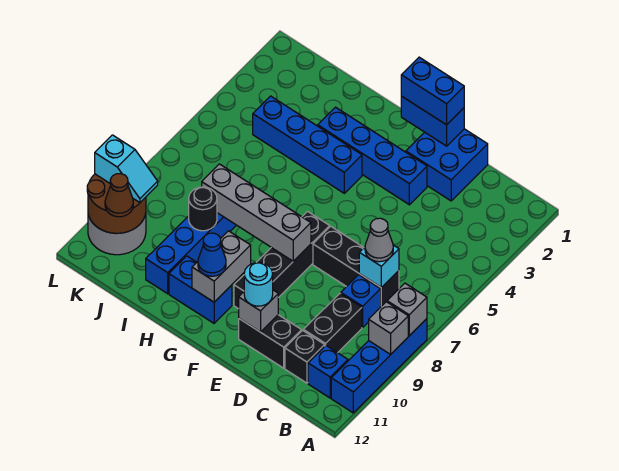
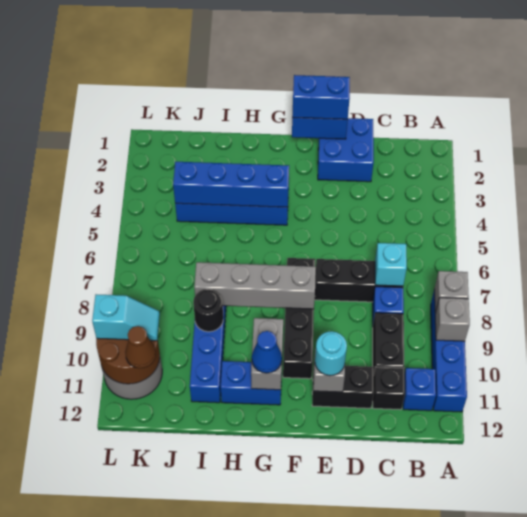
grey 1x1 cone [365,218,393,262] -> none
blue 1x4 brick [318,107,427,205] -> blue 1x4 brick moved to [173,162,289,207]

